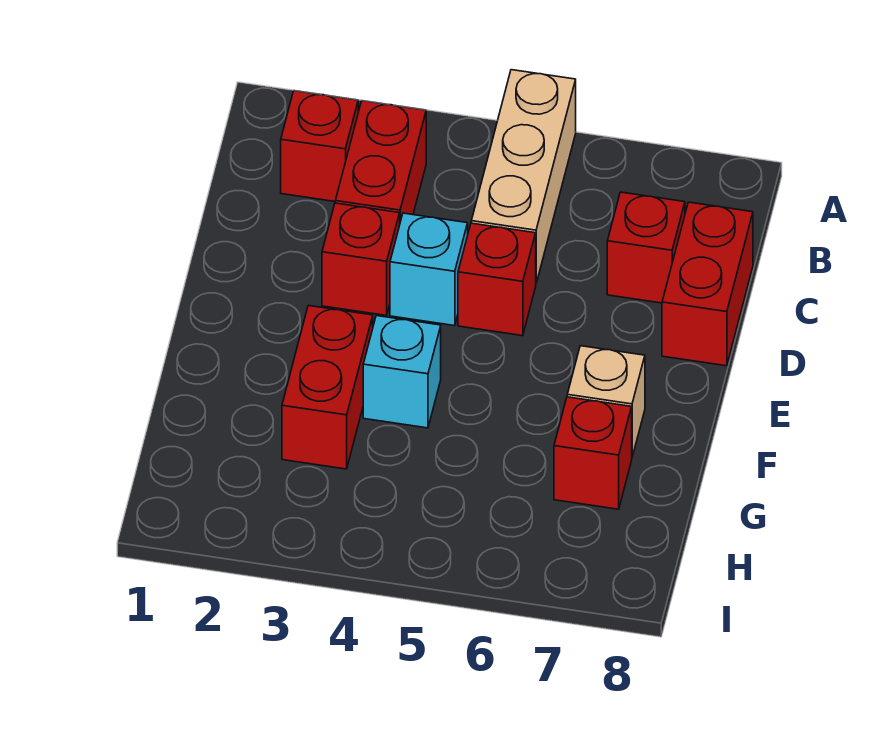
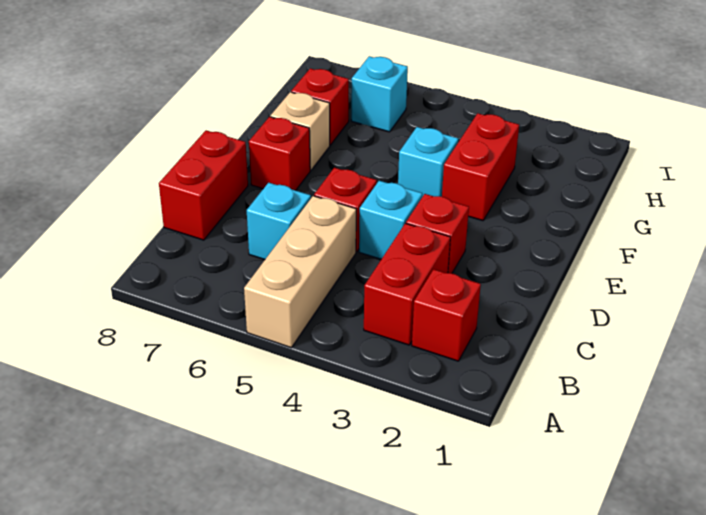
none -> cyan 1x1 brick [247,183,311,260]
red 1x1 brick [607,192,685,303] -> red 1x1 brick moved to [249,117,310,191]
none -> cyan 1x1 brick [351,56,408,132]

